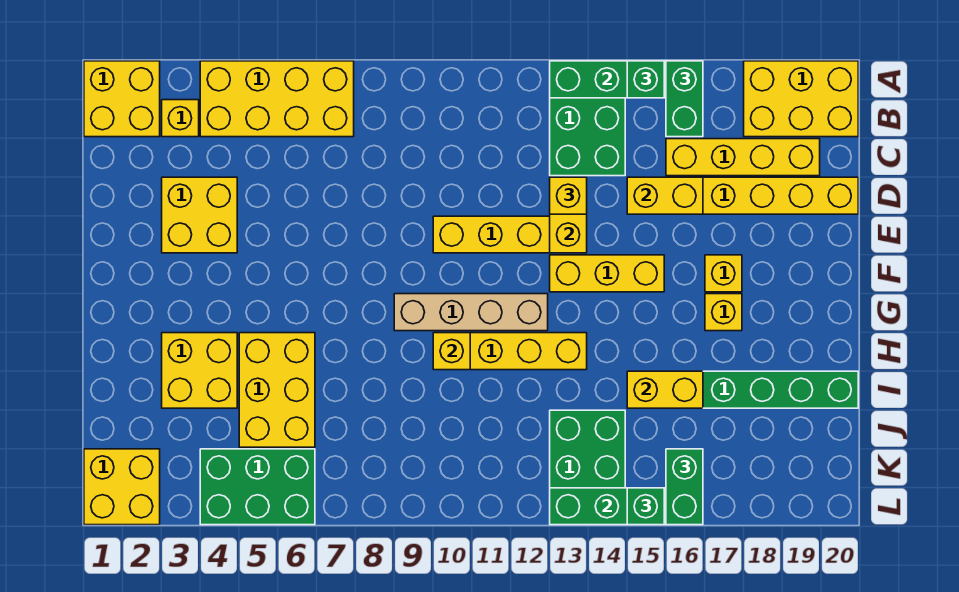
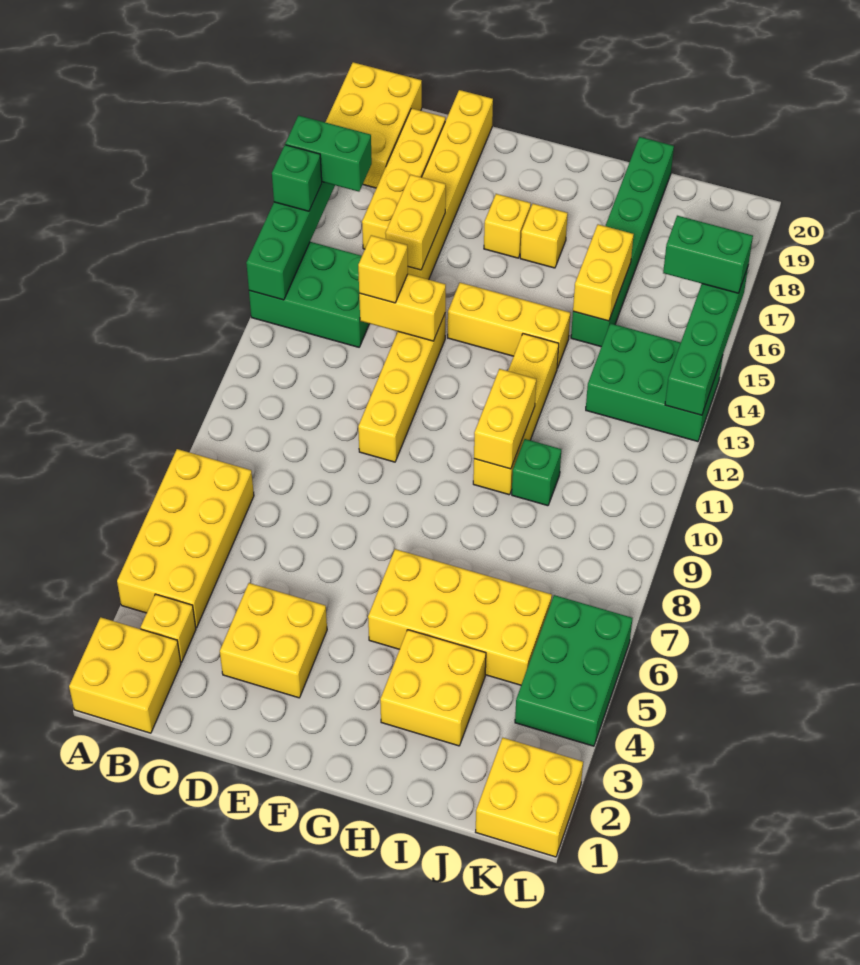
yellow 1x3 brick [550,255,664,292] -> yellow 1x3 brick turned to [448,283,570,368]
tan 1x4 brick [394,294,548,331] -> none
yellow 2x3 brick [239,333,315,447] -> yellow 2x4 brick [368,549,552,685]
yellow 1x1 brick [433,333,470,370] -> yellow 1x2 brick [474,369,536,469]
green 1x1 brick [627,488,664,525] -> green 1x1 brick moved to [512,439,561,506]

